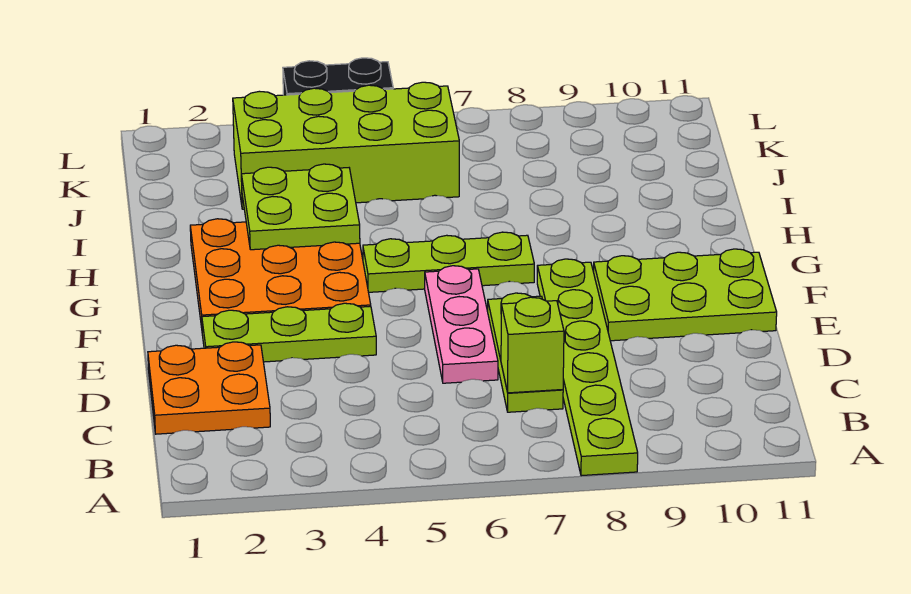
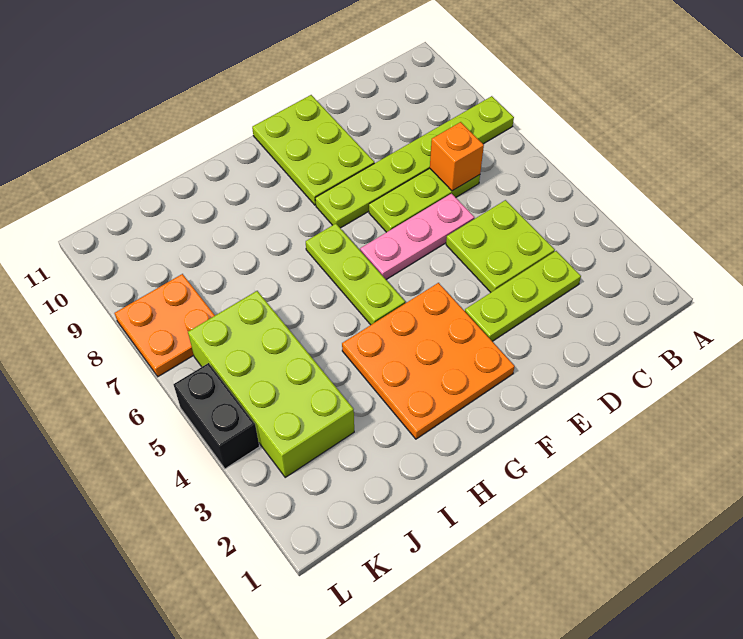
orange 2x2 plate [148,342,270,434] -> orange 2x2 plate moved to [115,274,215,376]
lime 1x1 brick [501,297,564,393] -> orange 1x1 brick [430,122,484,191]
lime 1x3 plate [202,303,376,362] -> lime 1x3 plate turned to [465,251,581,341]
lime 2x2 plate [241,164,360,250] -> lime 2x2 plate moved to [446,200,555,292]

